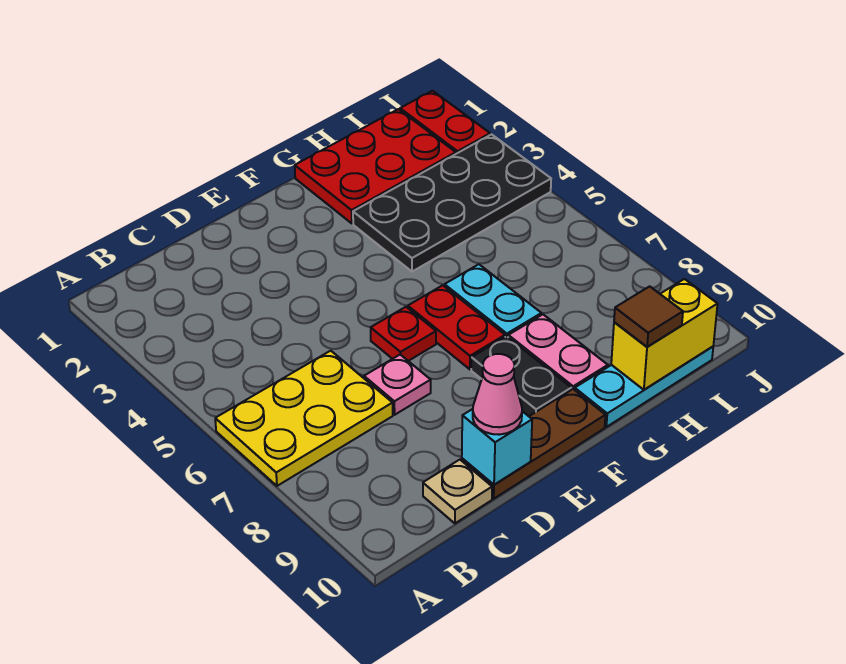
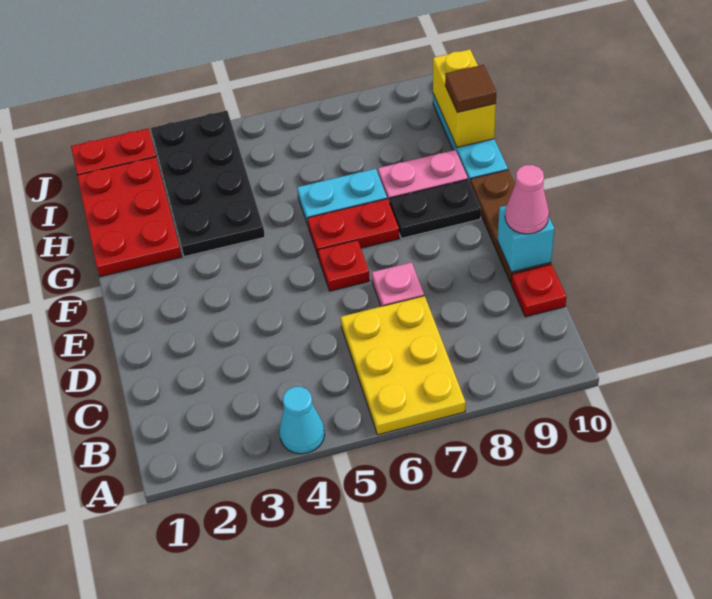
none -> cyan 1x1 cone [279,387,325,454]
tan 1x1 plate [423,460,492,523] -> red 1x1 plate [511,264,567,317]

